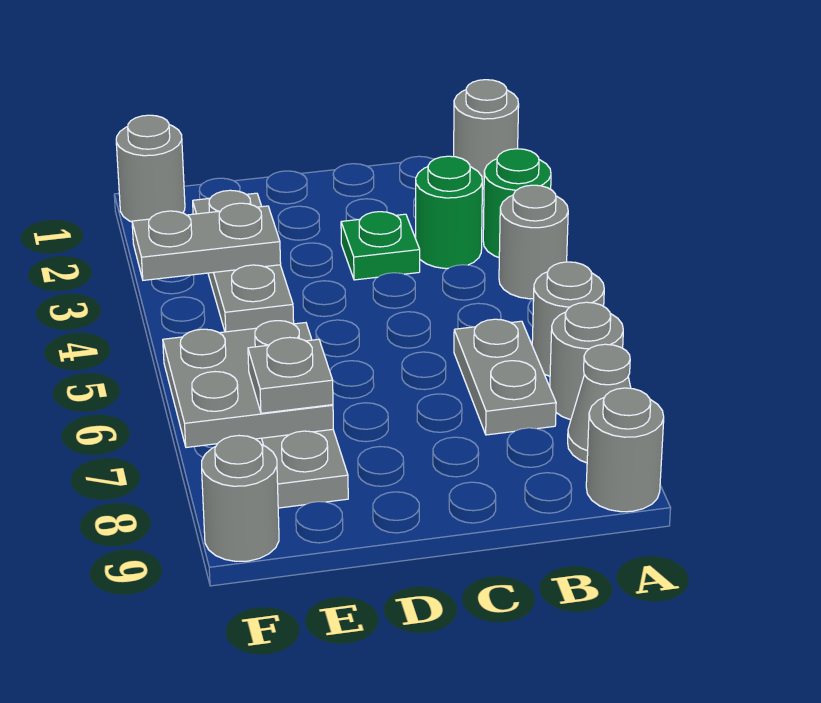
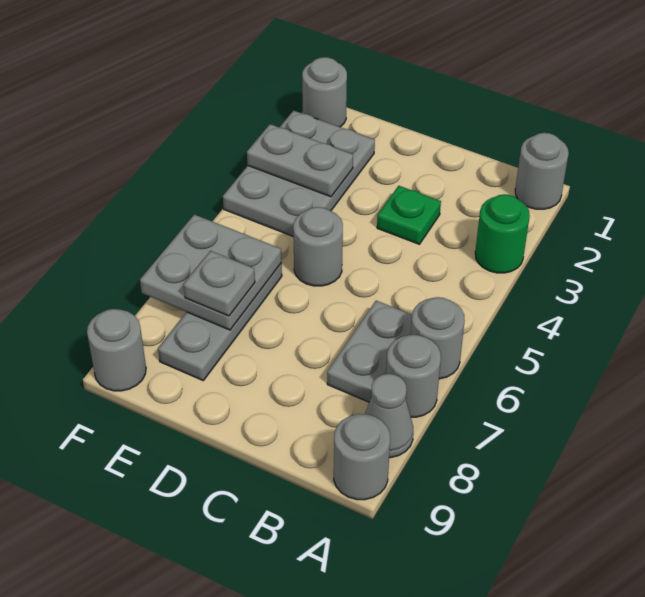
grey 1x1 round brick [499,185,568,299] -> grey 1x1 round brick moved to [293,207,343,286]
green 1x1 round brick [416,156,482,269] -> none
grey 1x3 plate [193,190,294,332] -> grey 2x3 plate [223,111,375,236]

